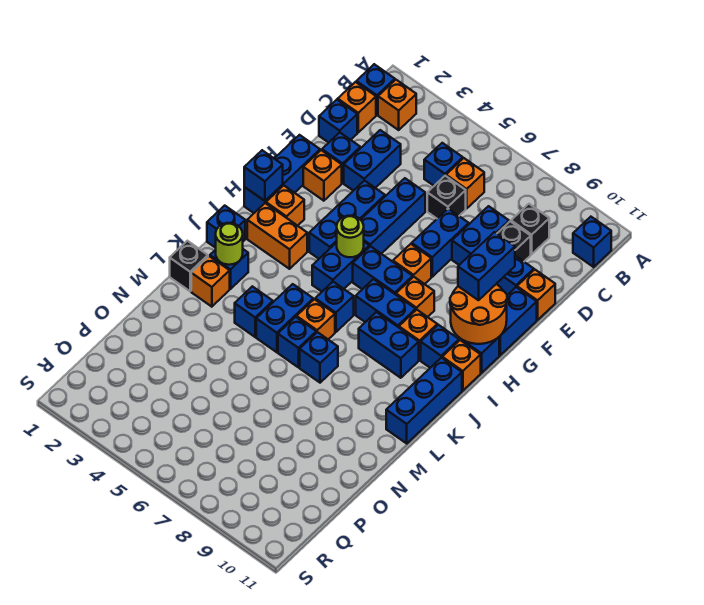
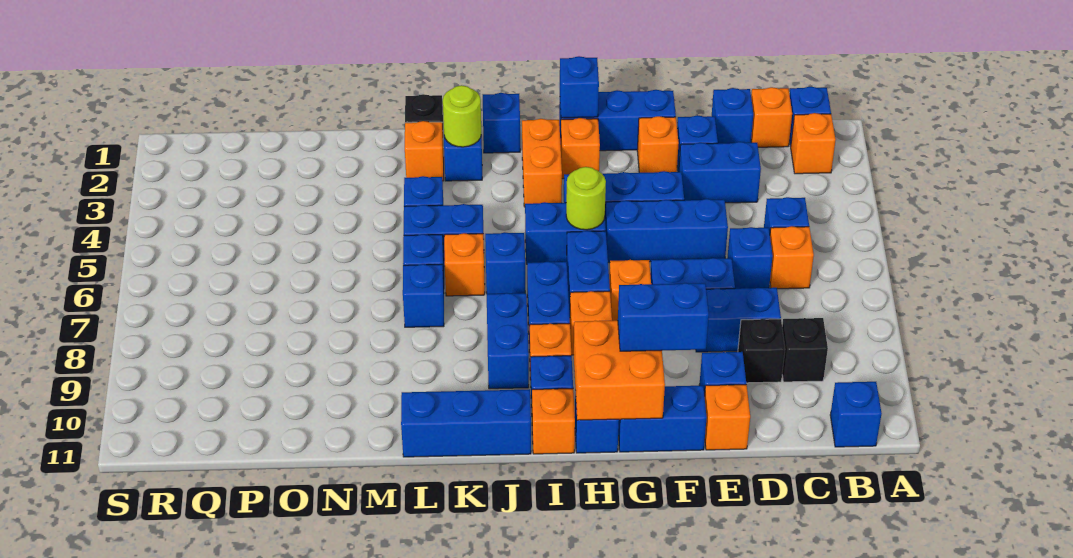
black 1x1 brick [427,176,466,218] -> blue 1x1 brick [728,227,773,289]
orange 2x2 round brick [450,284,507,344] -> orange 2x2 brick [574,320,665,420]

